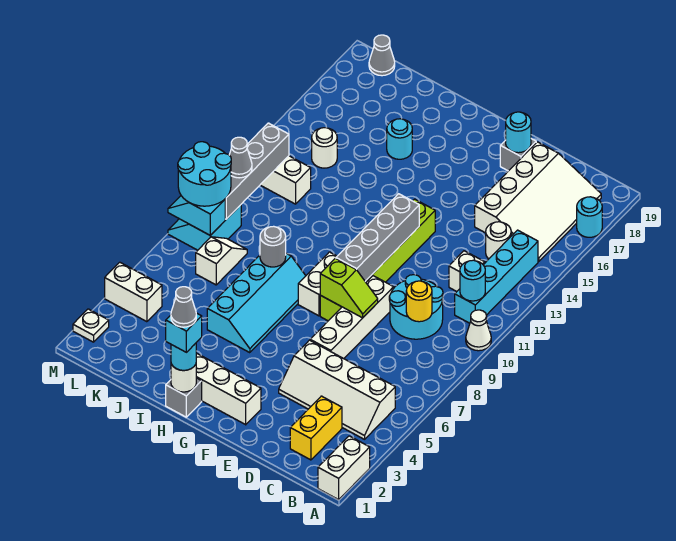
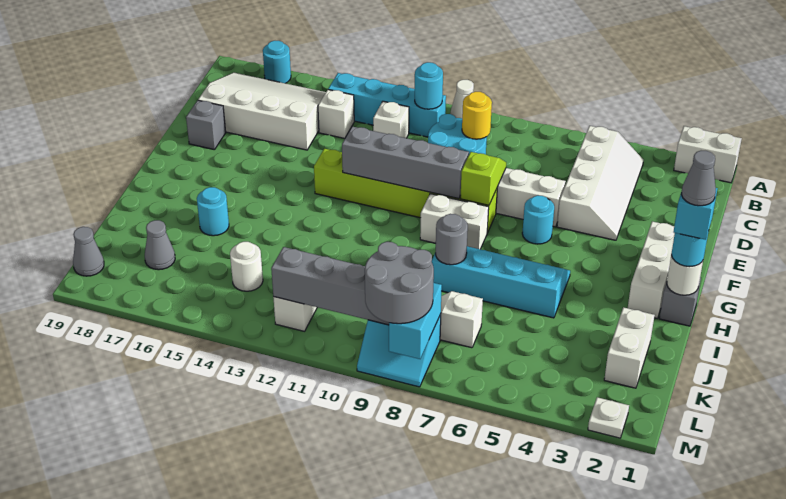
yellow 1x2 brick [290,396,342,460] -> none
white 1x1 round brick [486,222,511,259] -> white 1x1 brick [318,90,354,138]
cyan 1x1 round brick [506,112,531,153] -> cyan 1x1 round brick moved to [522,195,554,244]
white 1x2 brick [105,262,162,322] -> white 1x2 brick moved to [604,307,655,388]
cyan 1x2 slope [168,196,225,235] -> cyan 1x2 brick [389,283,442,359]
cyan 2x2 round brick [178,142,231,206] -> grey 2x2 round brick [365,242,434,324]
grey 1x1 cone [229,137,252,178] -> grey 1x1 cone moved to [145,220,175,270]

